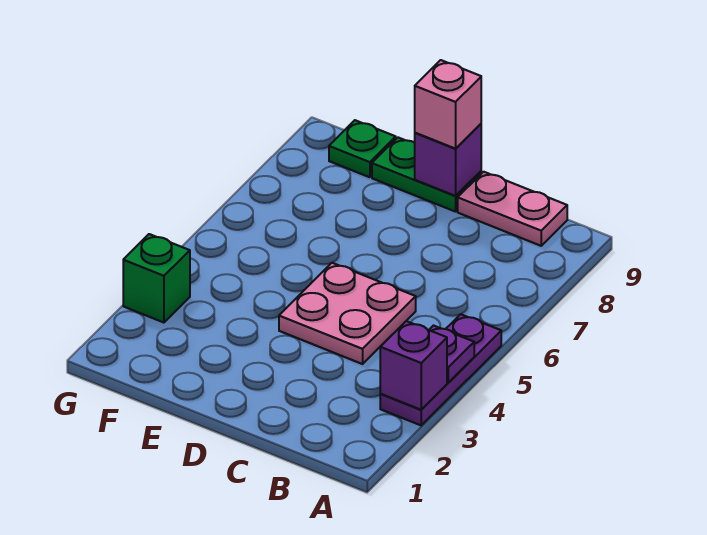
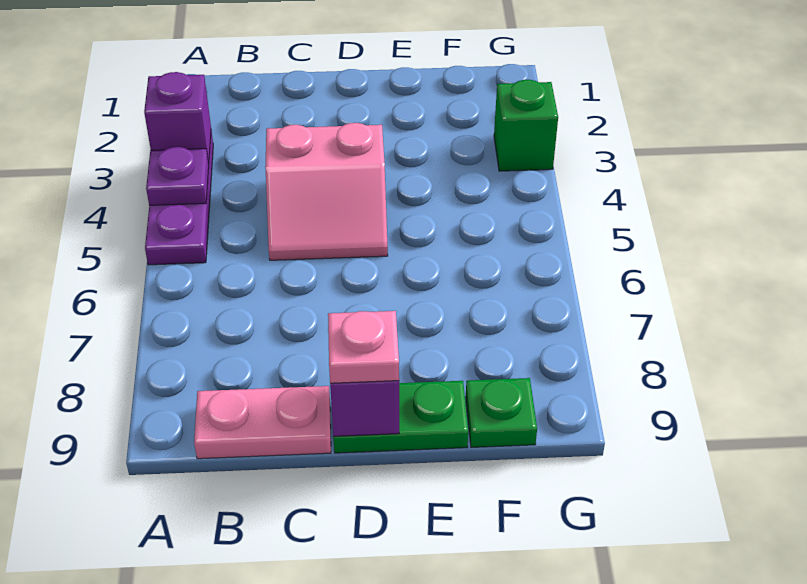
pink 2x2 plate [279,263,416,364] -> pink 2x2 slope [265,123,388,260]
pink 1x1 brick [415,60,481,149] -> pink 1x1 plate [328,311,399,383]

